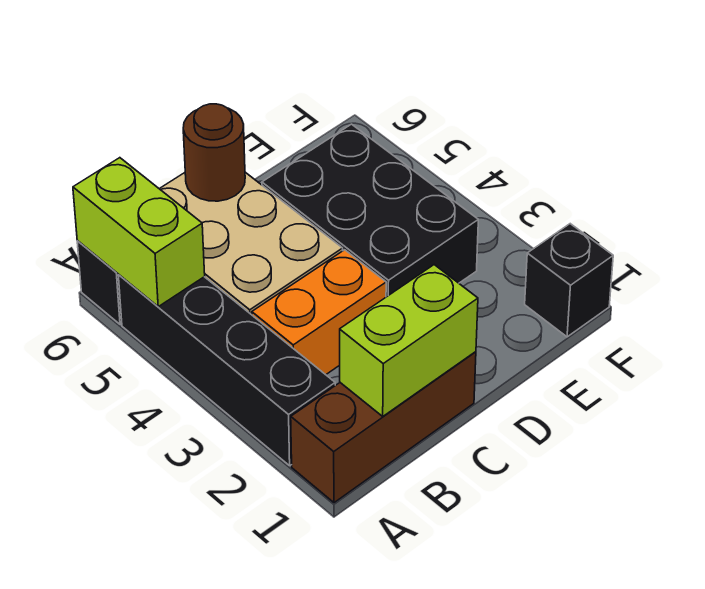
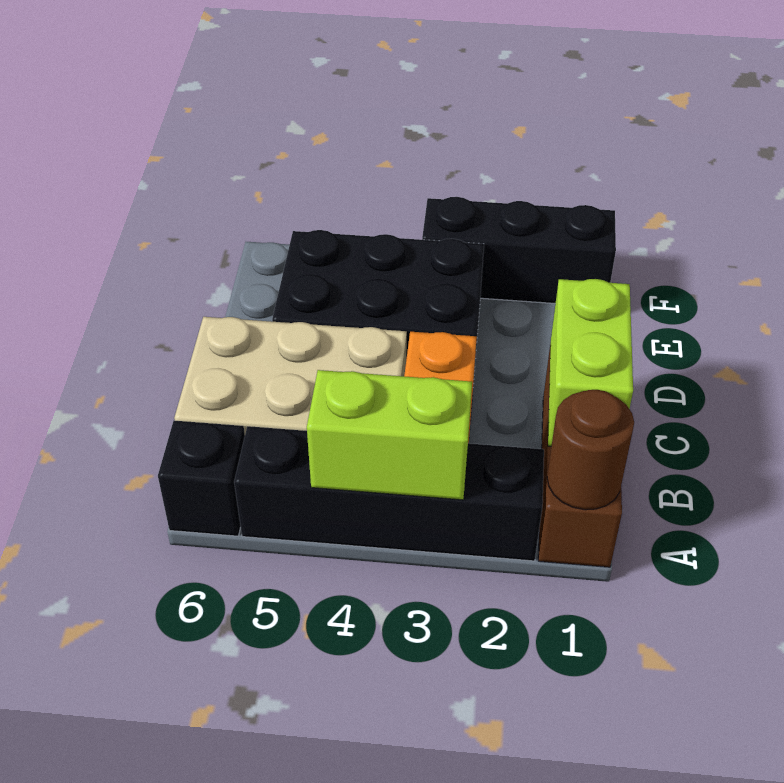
lime 1x2 brick [73,158,205,307] -> lime 1x2 brick moved to [307,370,472,500]
brown 1x1 round brick [183,104,245,201] -> brown 1x1 round brick moved to [547,390,634,510]
black 1x1 brick [525,224,613,337] -> black 1x3 brick [422,197,616,304]

